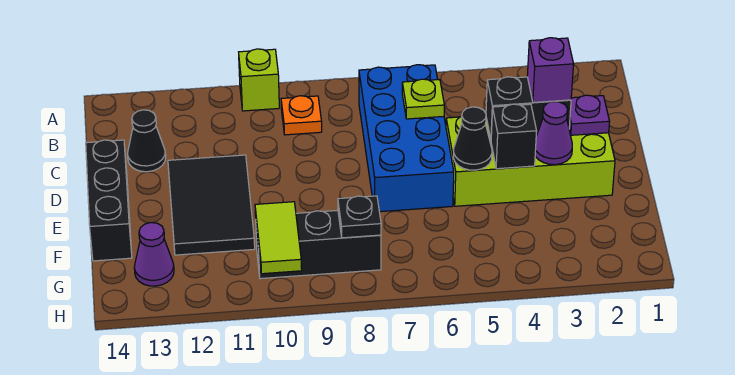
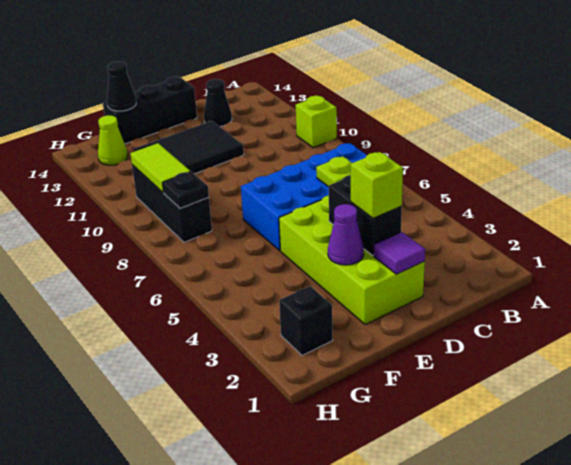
orange 1x1 plate [281,96,322,135] -> none
purple 1x1 plate [569,95,610,135] -> purple 1x1 tile [374,232,425,274]
purple 1x1 brick [527,38,574,103] -> lime 1x1 brick [351,152,403,218]
black 1x1 brick [491,104,537,169] -> black 1x1 brick moved to [279,286,333,355]
black 1x1 cone [453,107,492,170] -> black 1x1 cone moved to [107,62,136,111]
lime 1x2 tile [255,202,302,274] -> lime 1x2 tile turned to [130,143,190,193]
purple 1x1 cone [134,223,174,286] -> lime 1x1 cone [98,115,128,165]

